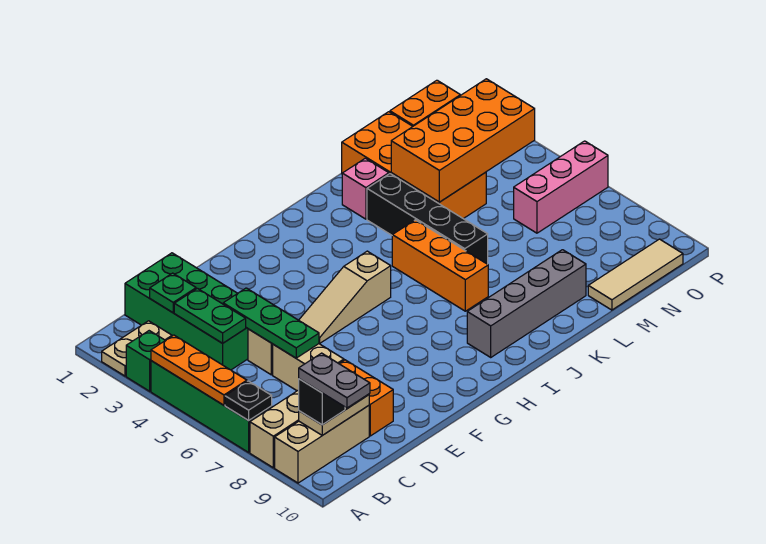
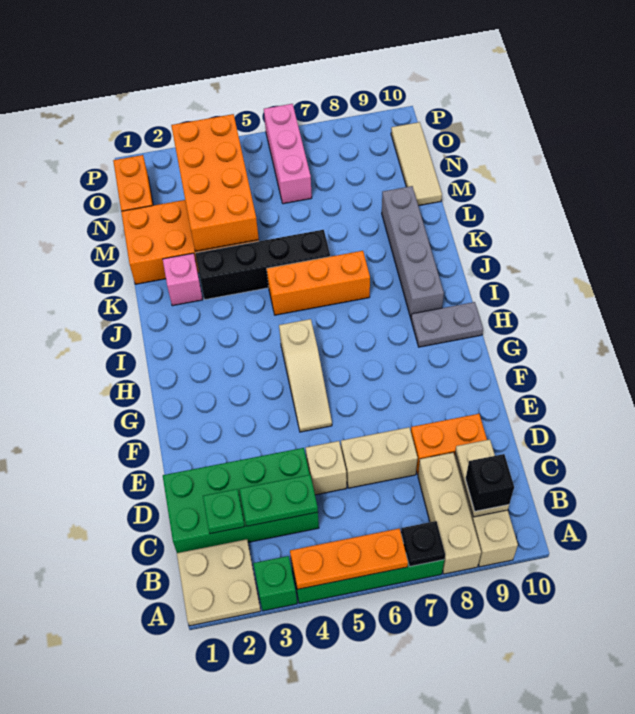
tan 1x2 plate [102,321,172,376] -> tan 2x2 plate [177,539,261,626]
grey 1x2 plate [299,353,370,408] -> grey 1x2 plate moved to [411,302,483,347]
green 1x3 plate [223,288,319,358] -> none

